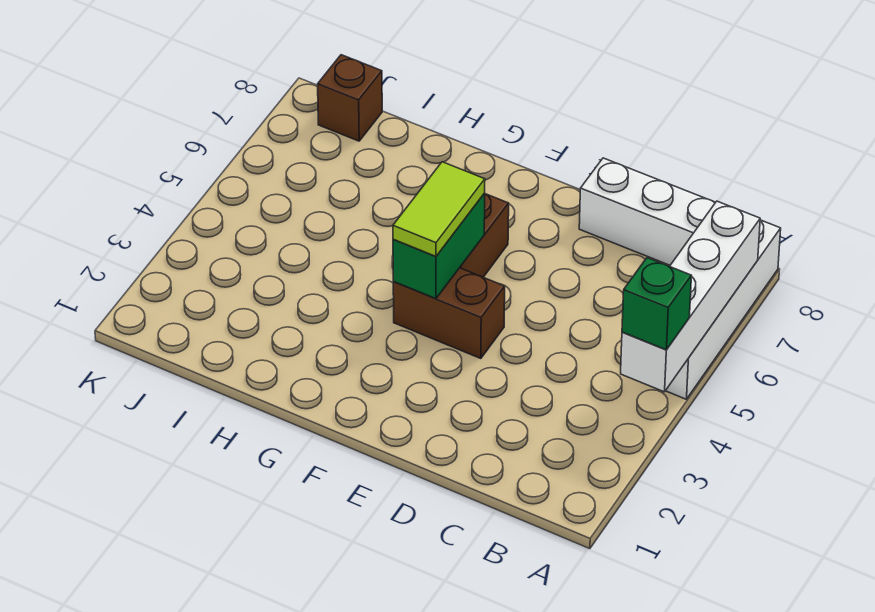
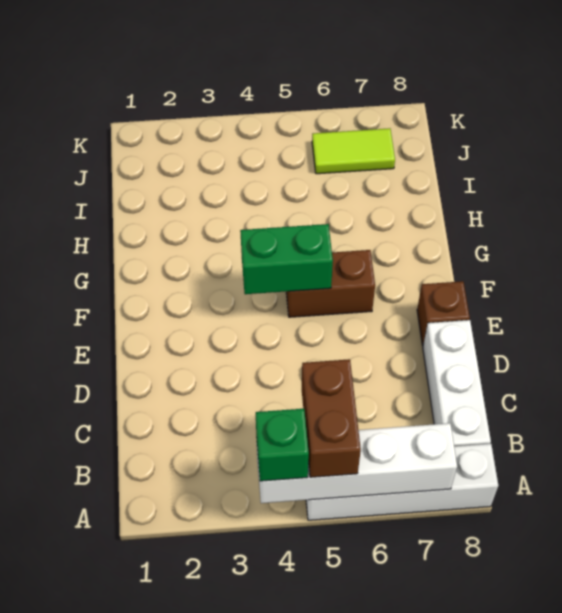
brown 1x2 brick [393,268,505,359] -> brown 1x2 brick moved to [302,359,361,477]
lime 1x2 tile [393,162,485,257] -> lime 1x2 tile moved to [312,128,395,174]
brown 1x1 brick [318,55,382,141] -> brown 1x1 brick moved to [417,281,470,346]

